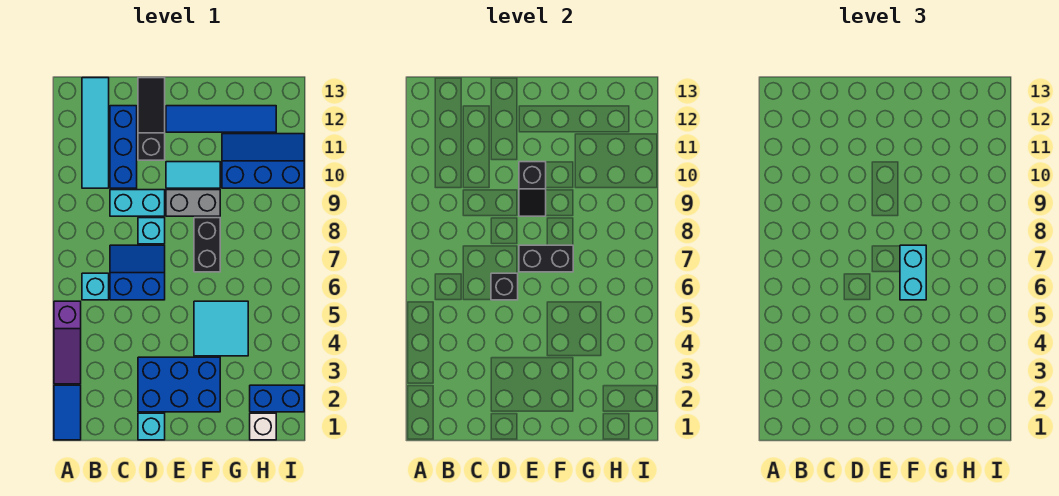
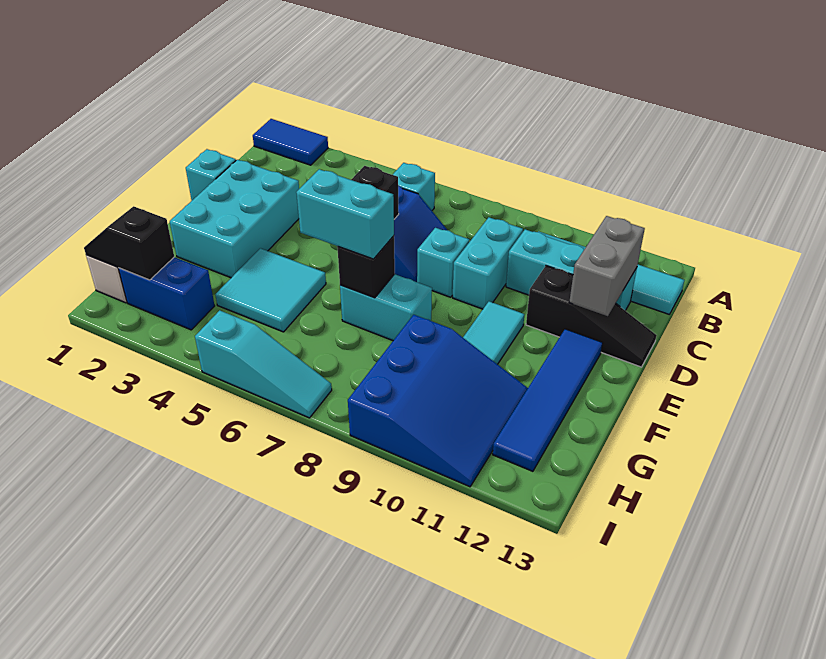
purple 1x3 slope [54,301,81,384] -> none
blue 1x3 brick [110,106,137,188] -> cyan 1x3 brick [506,229,637,311]
blue 2x3 brick [138,357,220,412] -> cyan 2x3 brick [170,160,299,278]
black 1x2 brick [519,245,573,272] -> black 1x1 brick [337,236,395,298]
grey 1x2 brick [166,190,220,216] -> grey 1x2 brick moved to [569,216,645,316]
black 1x2 slope [519,162,546,216] -> black 1x2 slope moved to [84,206,174,280]
black 1x2 brick [194,218,220,272] -> cyan 1x2 brick [340,274,432,341]
blue 2x3 slope [222,134,304,188] -> blue 3x3 slope [348,315,528,487]
blue 1x2 brick [250,385,304,412] -> blue 1x2 brick turned to [118,257,215,330]
none -> cyan 1x3 slope [195,310,332,418]

